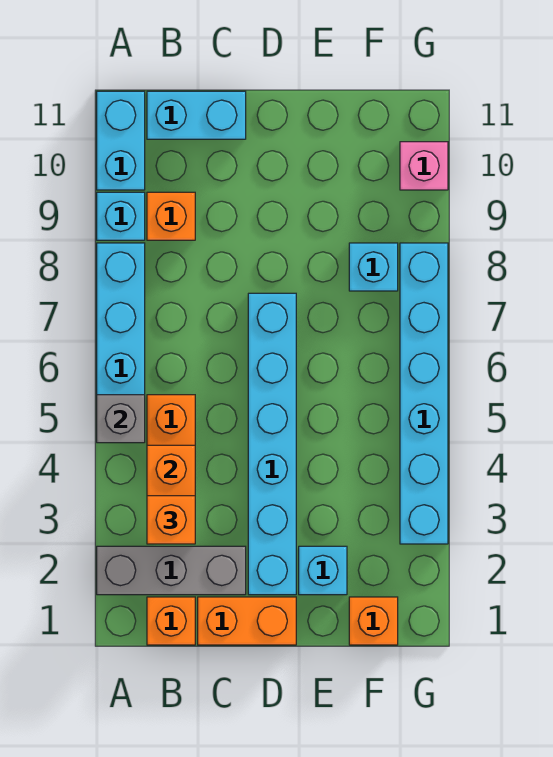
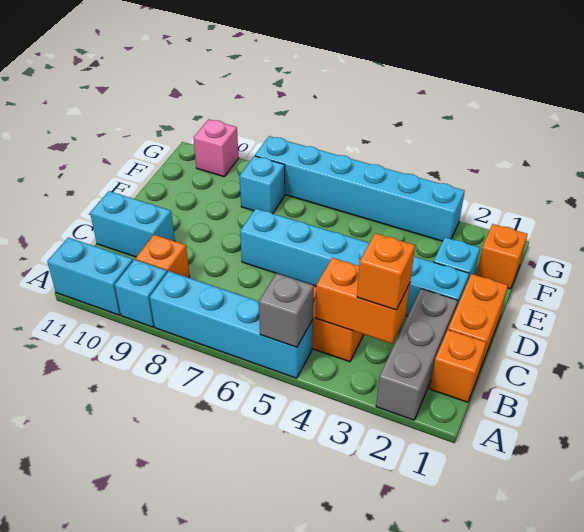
cyan 1x2 brick [147,91,246,139] -> cyan 1x2 brick turned to [90,191,175,257]

